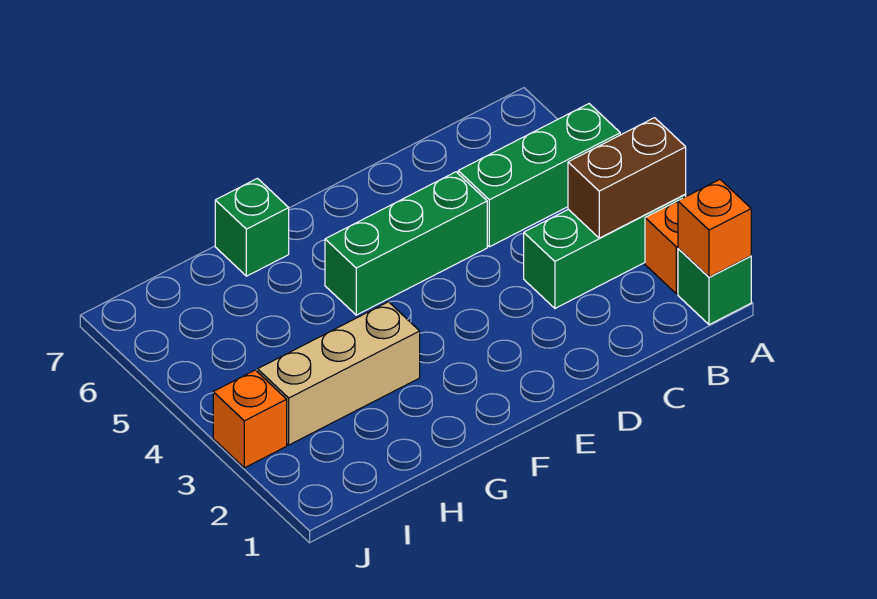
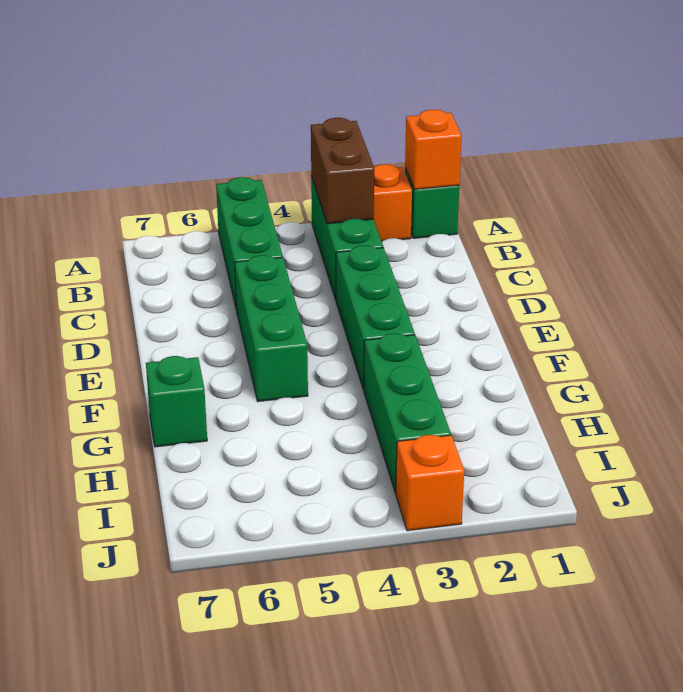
none -> green 1x3 brick [336,246,415,390]
tan 1x3 brick [258,302,420,445] -> green 1x3 brick [364,333,451,493]

